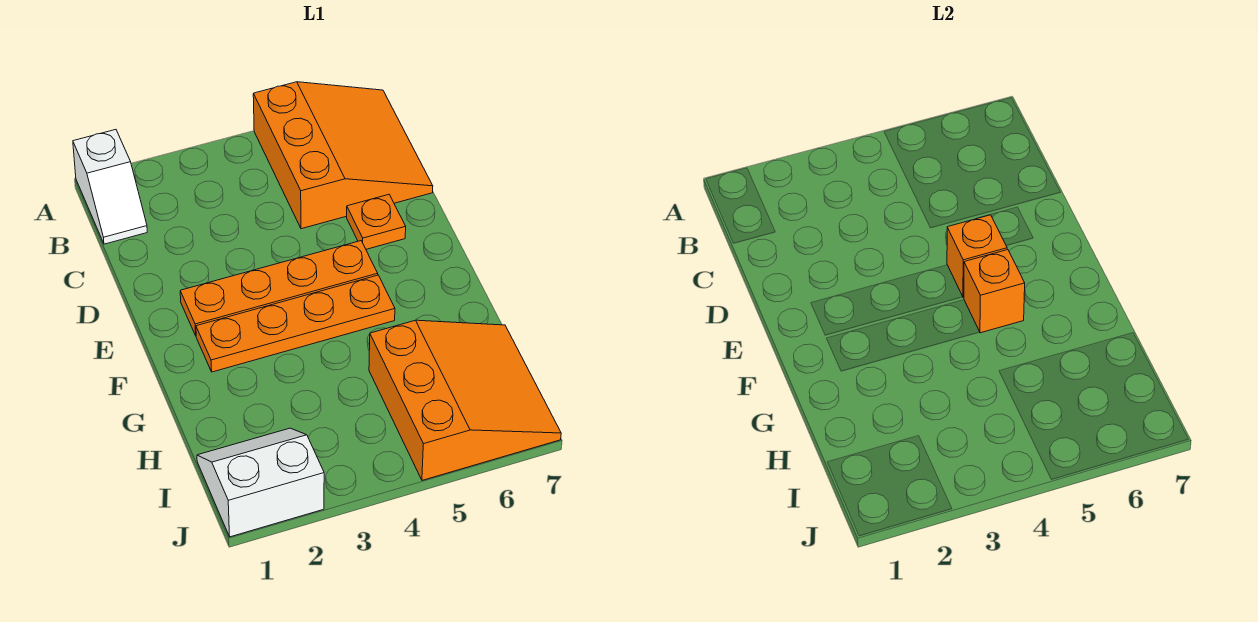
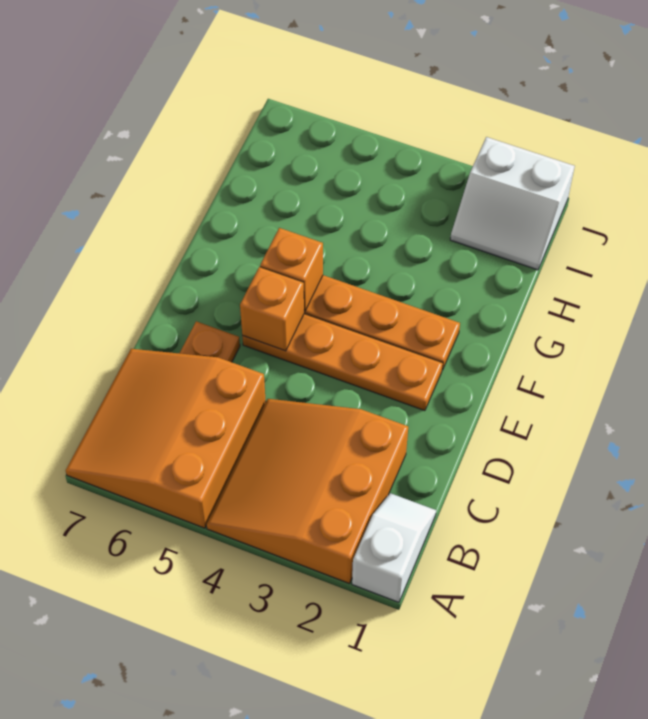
orange 3x3 slope [369,320,561,480] -> orange 3x3 slope moved to [207,399,408,584]

